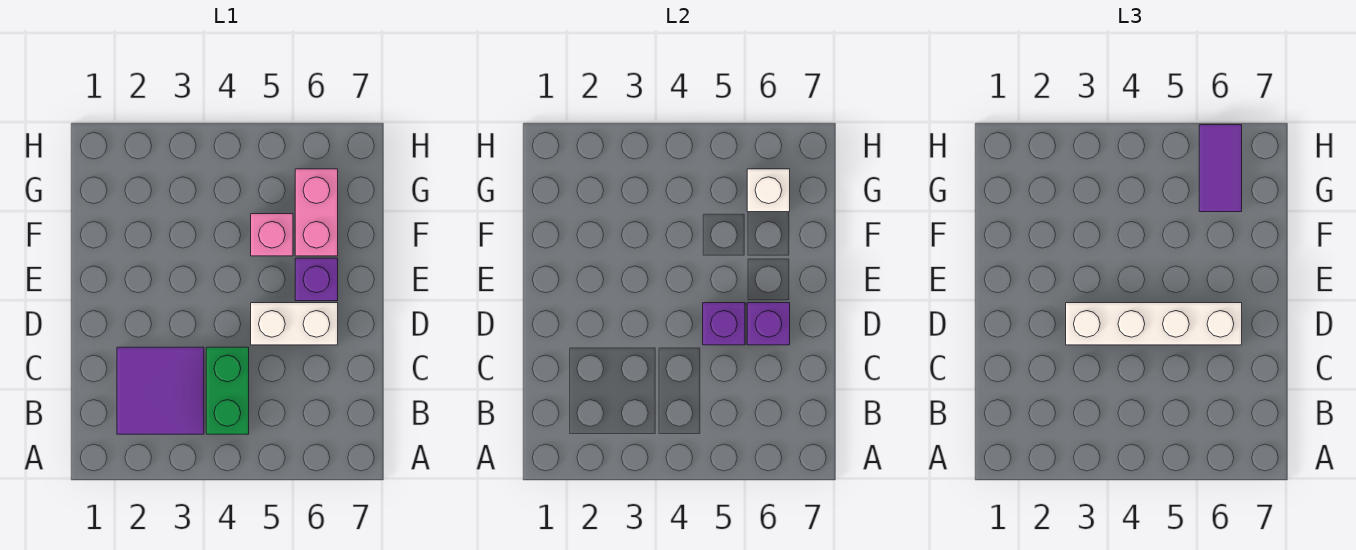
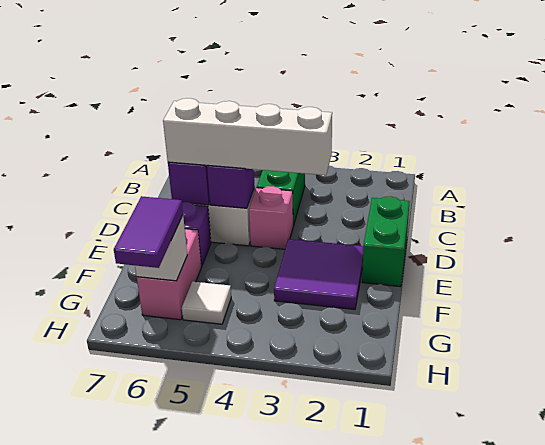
purple 2x2 tile [117,347,204,434] -> purple 2x2 tile moved to [274,239,363,309]
none -> green 1x2 brick [362,196,410,287]
pink 1x1 brick [251,214,293,256] -> pink 1x1 brick moved to [249,186,293,249]
none -> white 1x1 tile [182,281,231,324]

